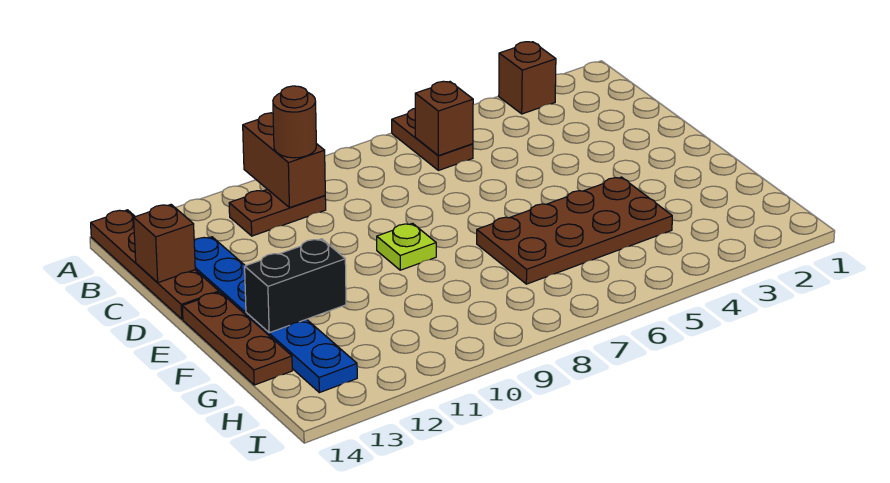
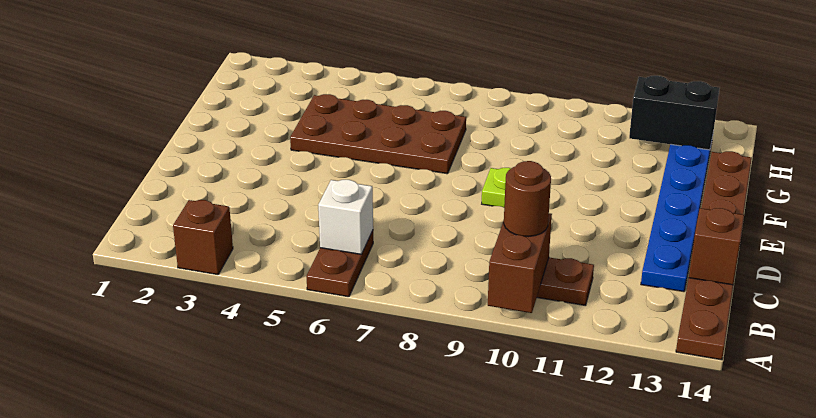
brown 1x1 brick [415,81,473,156] -> white 1x1 brick [318,180,373,254]
black 1x2 brick [245,239,346,333] -> black 1x2 brick moved to [629,76,720,150]

